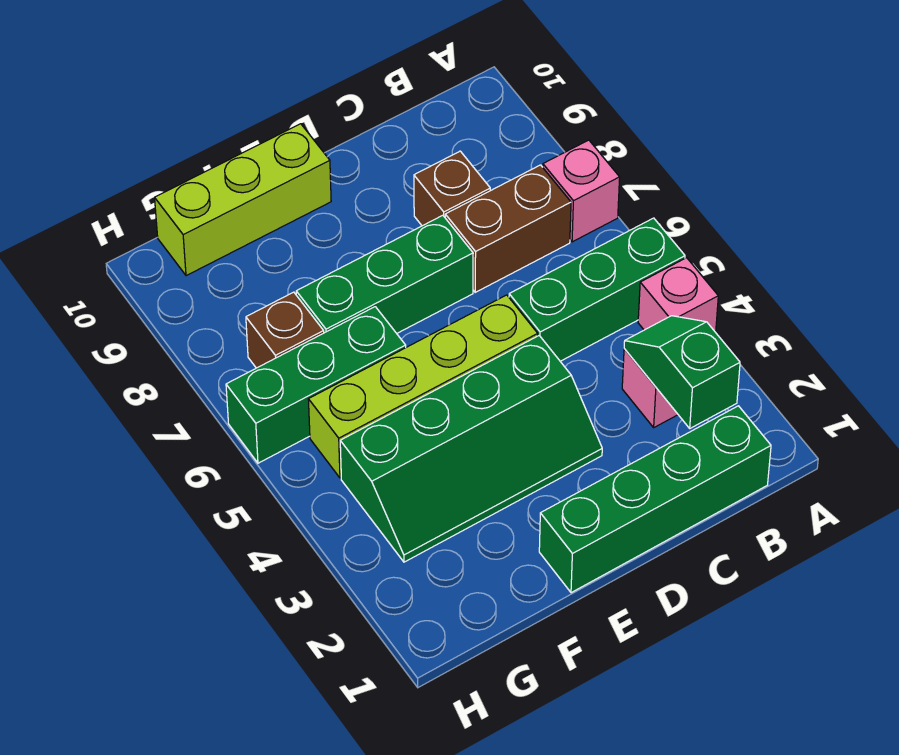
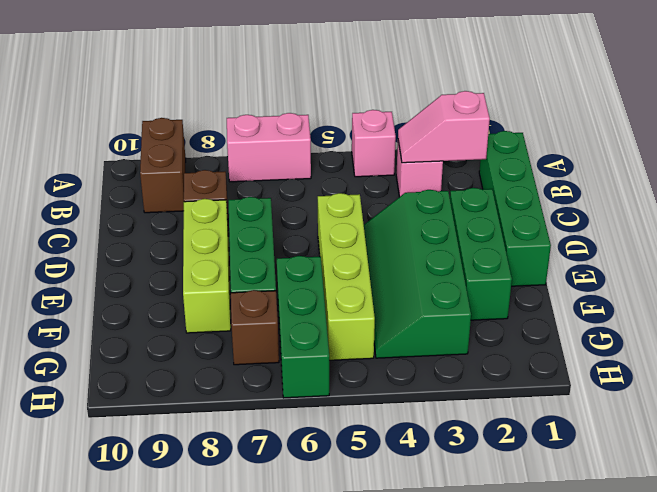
green 1x3 brick [509,218,685,361] -> green 1x3 brick moved to [450,188,512,320]
pink 1x1 brick [543,140,620,242] -> pink 1x2 brick [227,113,311,182]
green 1x2 slope [624,316,740,428] -> pink 1x2 slope [398,91,490,163]
brown 1x2 brick [445,165,571,292] -> brown 1x2 brick moved to [140,118,186,213]
green 2x4 slope [340,336,602,562] -> green 2x4 slope turned to [364,190,471,358]
lime 1x3 brick [155,124,331,276] -> lime 1x3 brick moved to [183,199,231,333]

